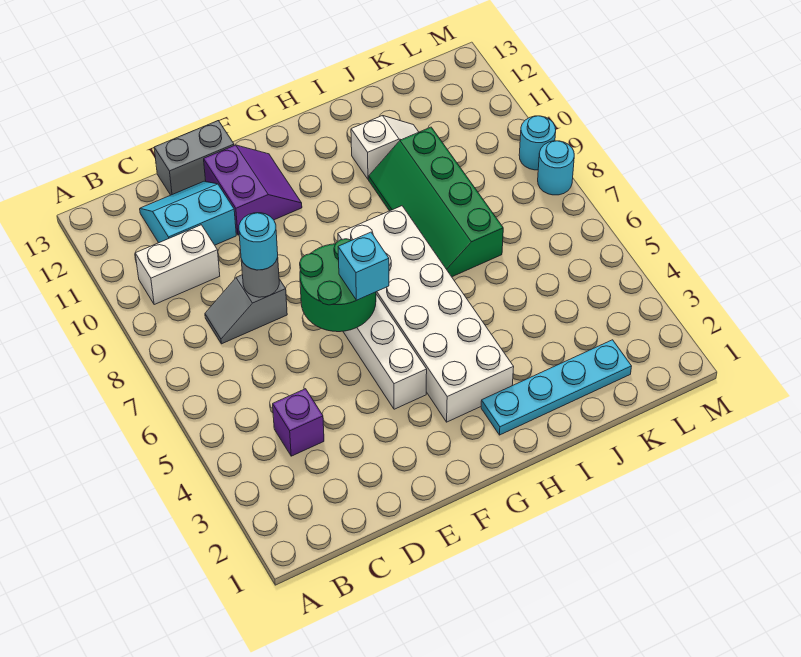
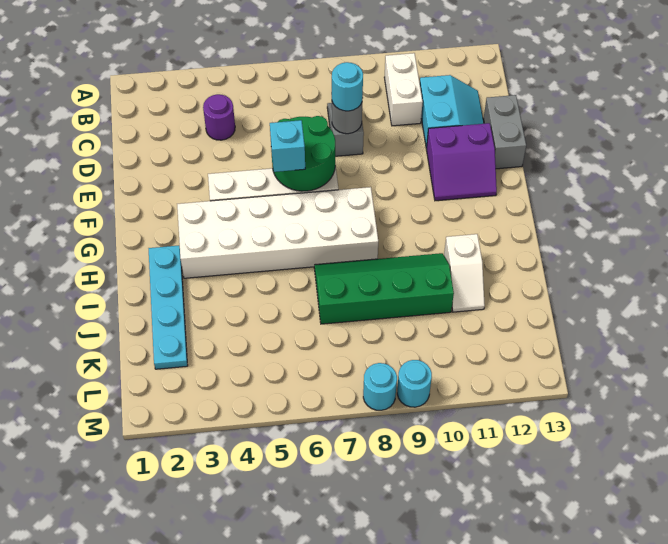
purple 1x1 brick [273,389,324,456] -> purple 1x1 round brick [203,94,235,140]

